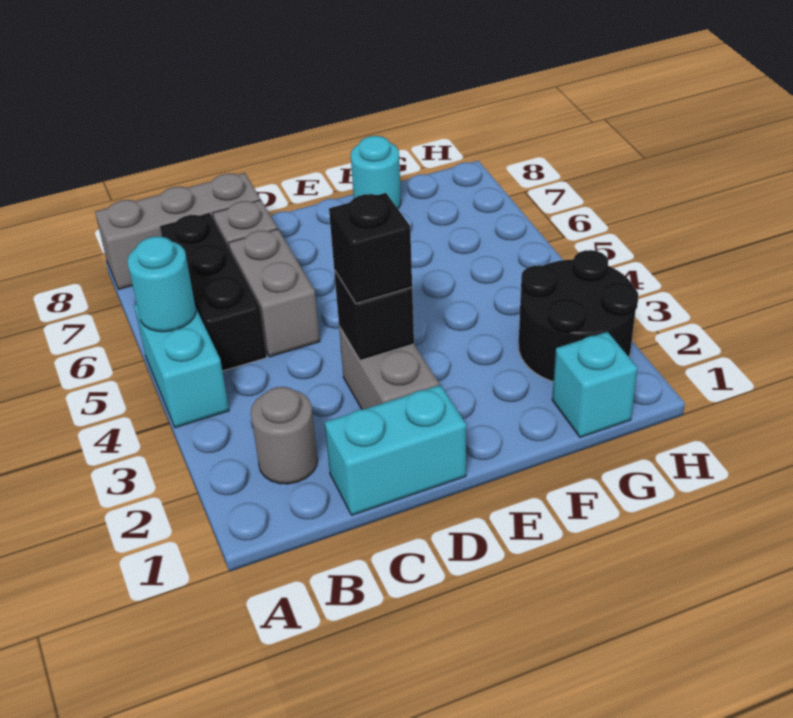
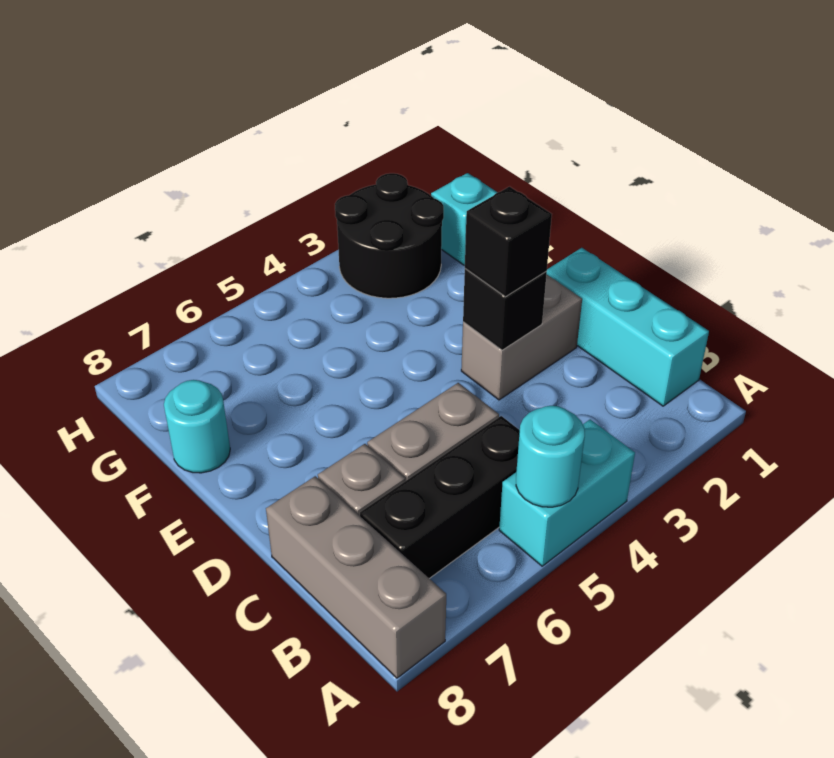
grey 1x1 round brick [251,387,318,484] -> none
cyan 1x2 brick [325,385,466,515] -> cyan 1x3 brick [547,248,709,406]

